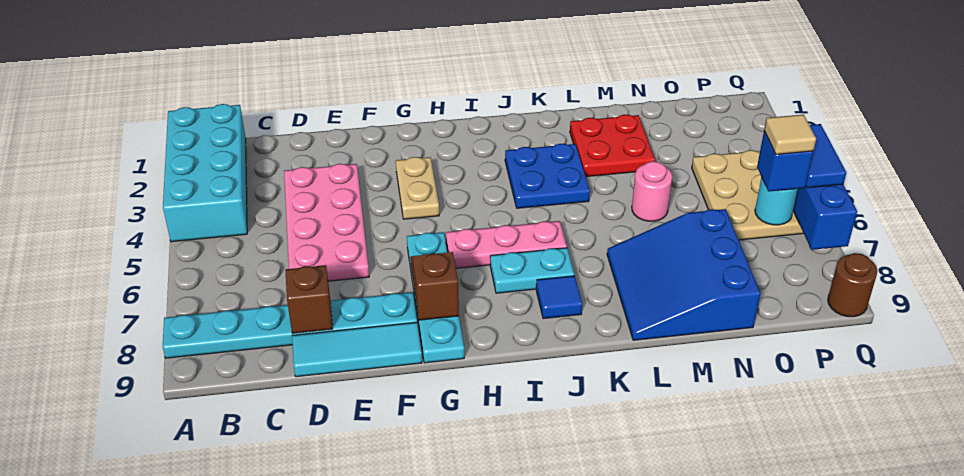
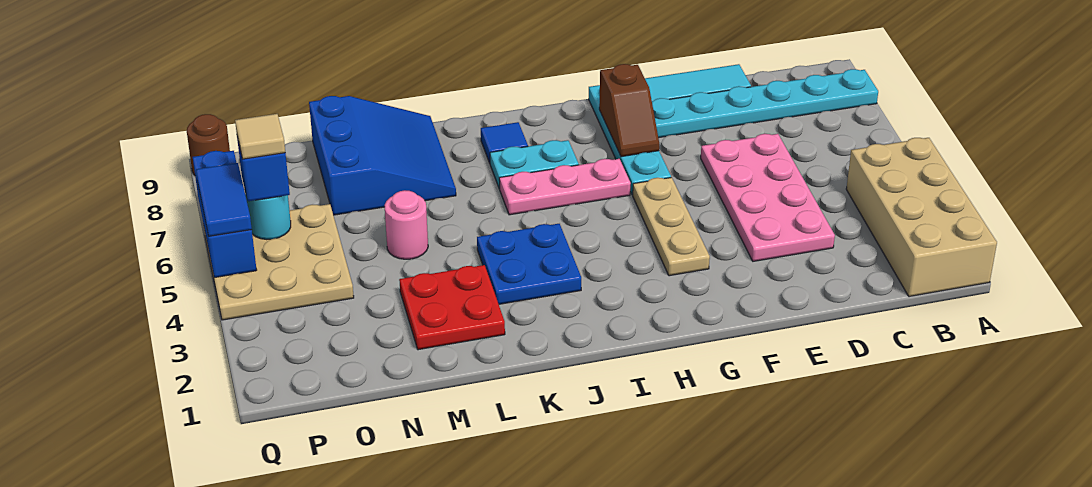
cyan 2x4 brick [163,104,247,242] -> tan 2x4 brick [846,138,997,297]
brown 1x1 brick [285,265,333,333] -> none
tan 1x2 plate [396,157,439,219] -> tan 1x3 plate [633,177,710,276]

